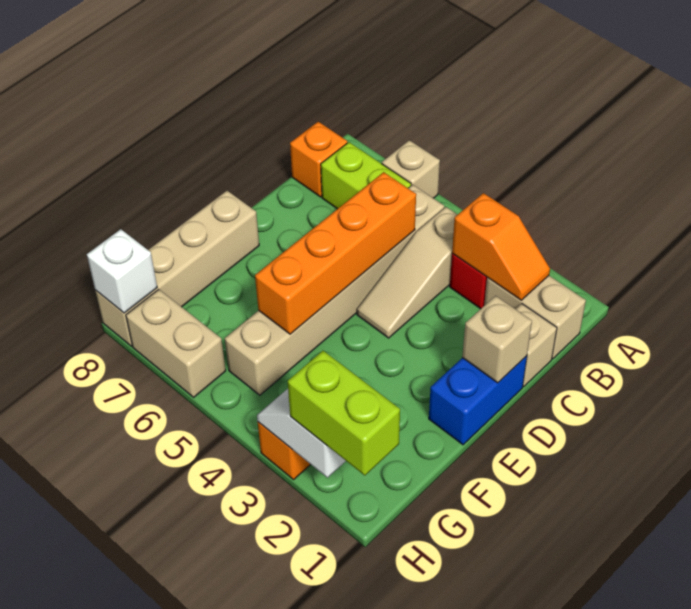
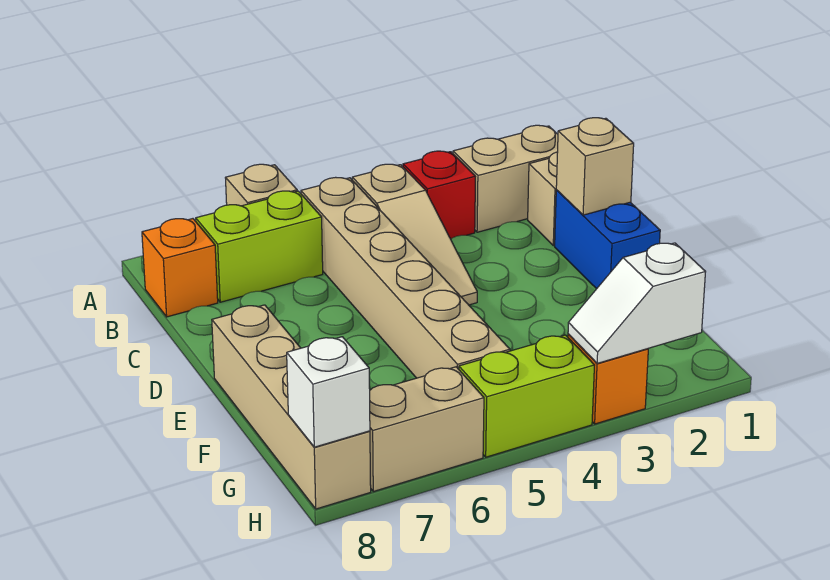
orange 1x2 slope [452,193,550,300] -> none
orange 1x4 brick [255,172,416,334] -> none
lime 1x2 brick [288,351,400,476] -> lime 1x2 brick moved to [459,335,594,457]

